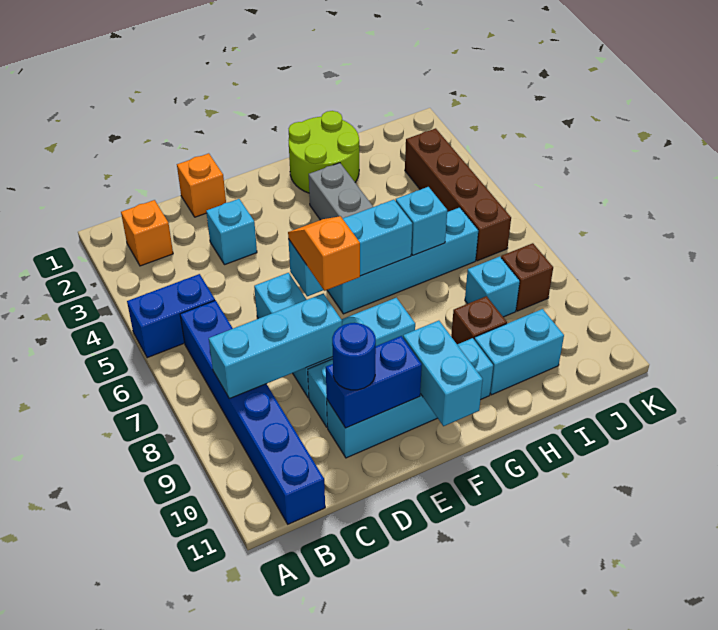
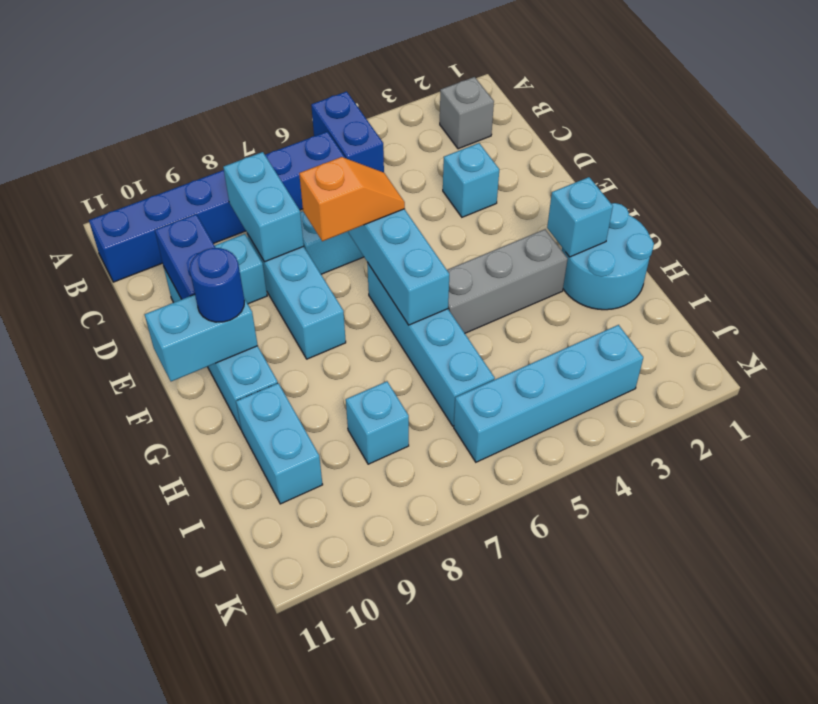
orange 1x1 brick [121,200,173,266] -> grey 1x1 brick [440,77,494,149]
cyan 1x3 brick [209,294,342,399] -> cyan 1x2 brick [223,152,304,262]
orange 1x1 brick [177,153,226,217] -> none
blue 1x1 round brick [332,323,376,390] -> blue 1x1 round brick moved to [190,248,244,322]
lime 2x2 round brick [288,111,359,193] -> cyan 2x2 round brick [562,203,654,310]
cyan 1x1 brick [396,187,447,255] -> cyan 1x1 brick moved to [547,177,613,257]
brown 1x1 brick [451,296,507,344] -> none
brown 1x4 brick [405,128,511,261] -> cyan 1x4 brick [454,325,643,462]
brown 1x1 brick [501,243,553,311] -> none

